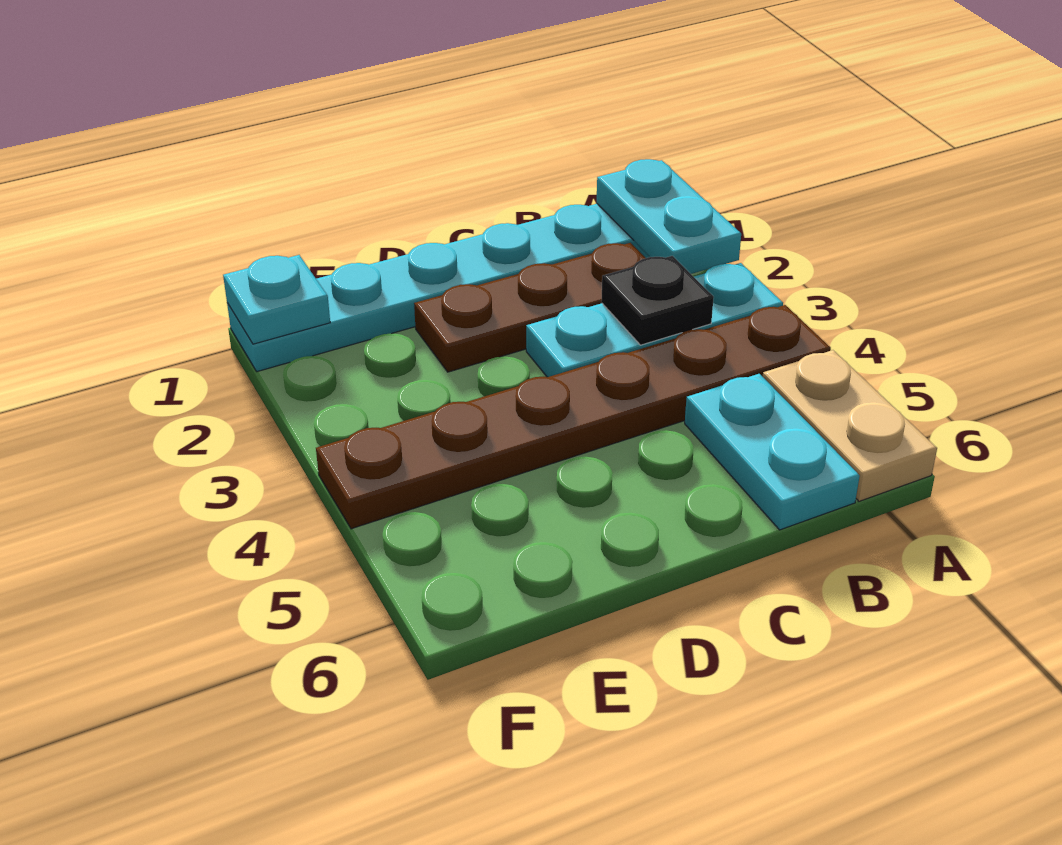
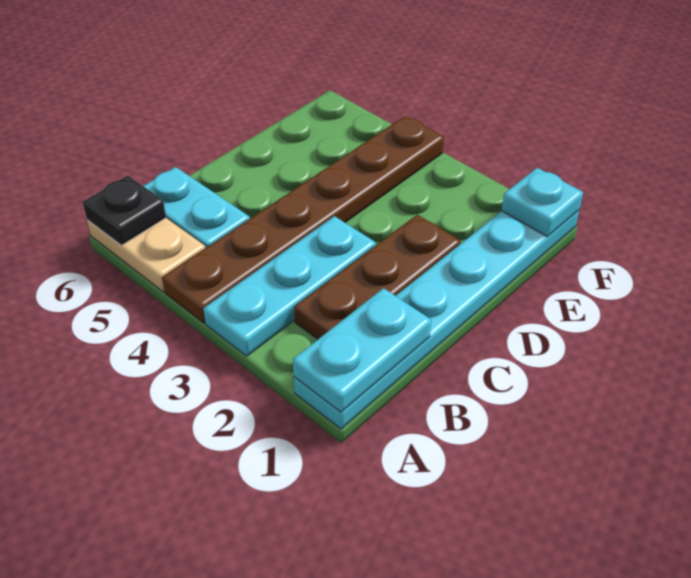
cyan 1x2 plate [597,159,741,274] -> cyan 1x2 plate turned to [293,288,431,412]
black 1x1 plate [601,256,714,345] -> black 1x1 plate moved to [83,176,166,245]

